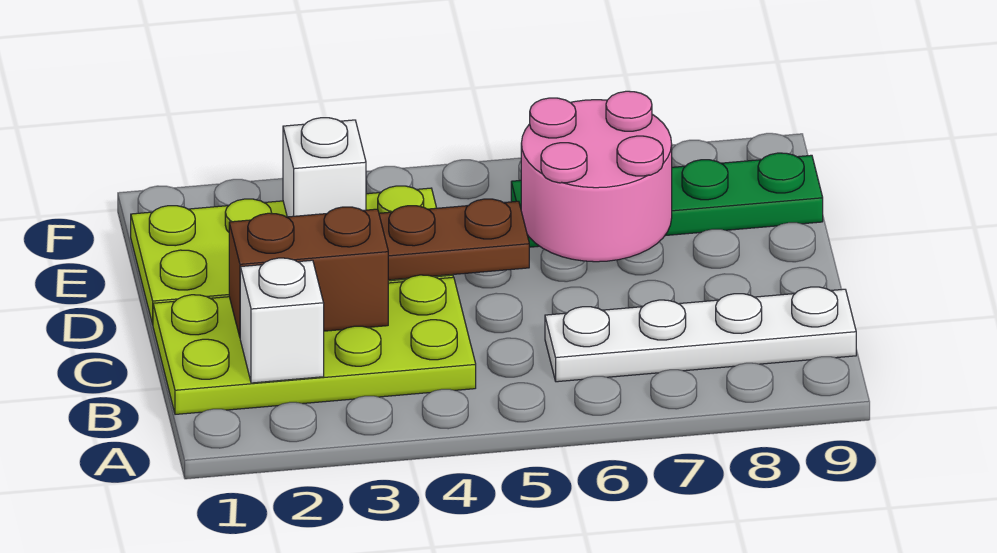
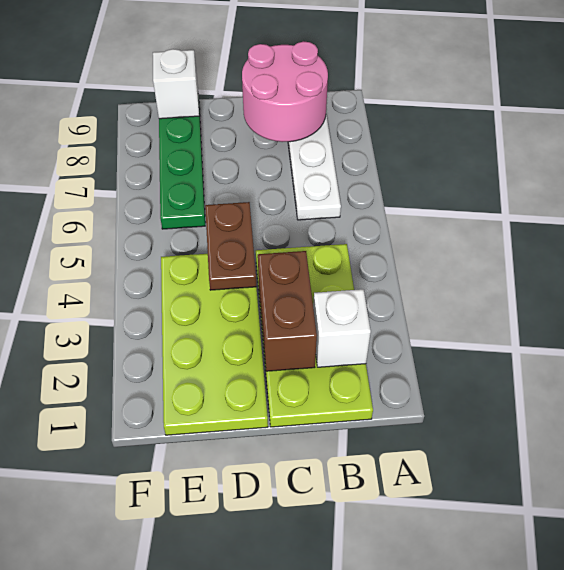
pink 2x2 round brick [521,91,672,262] -> pink 2x2 round brick moved to [242,41,328,142]
white 1x1 brick [283,118,366,217] -> white 1x1 brick moved to [153,49,199,119]

